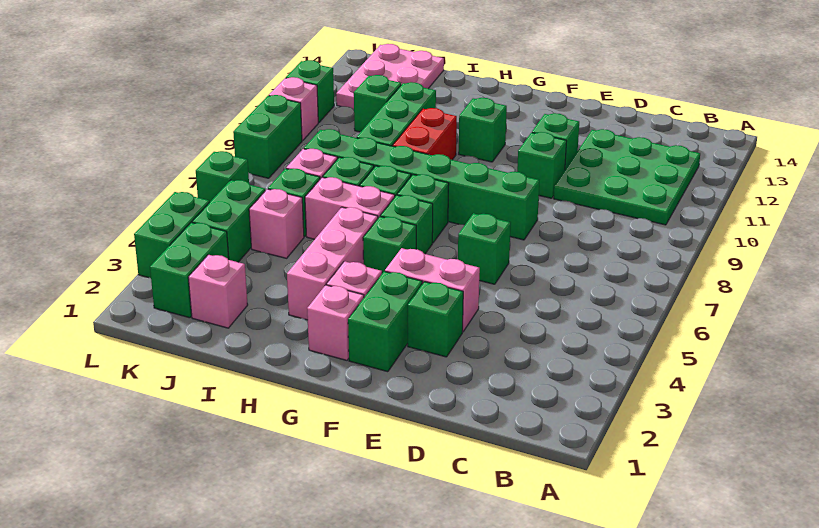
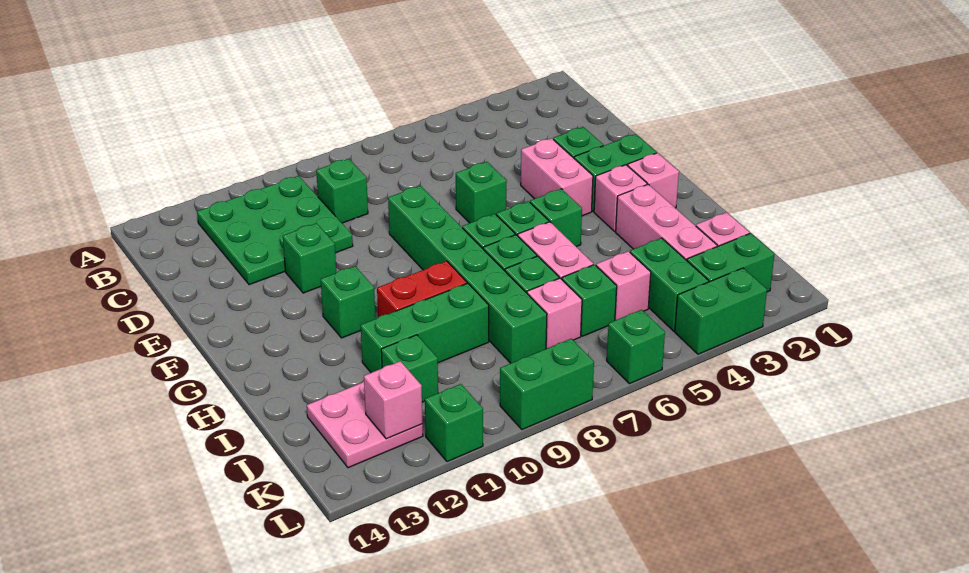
green 1x1 brick [517,132,567,198] -> green 1x1 brick moved to [316,159,368,223]
pink 1x3 brick [287,207,378,320] -> pink 1x3 brick turned to [616,184,717,260]
pink 2x3 plate [336,44,444,109] -> pink 2x2 plate [307,382,423,468]
green 1x2 brick [192,180,265,262] -> green 1x2 brick turned to [630,238,709,331]
pink 1x1 brick [269,77,318,141] -> pink 1x1 brick moved to [364,361,423,439]

